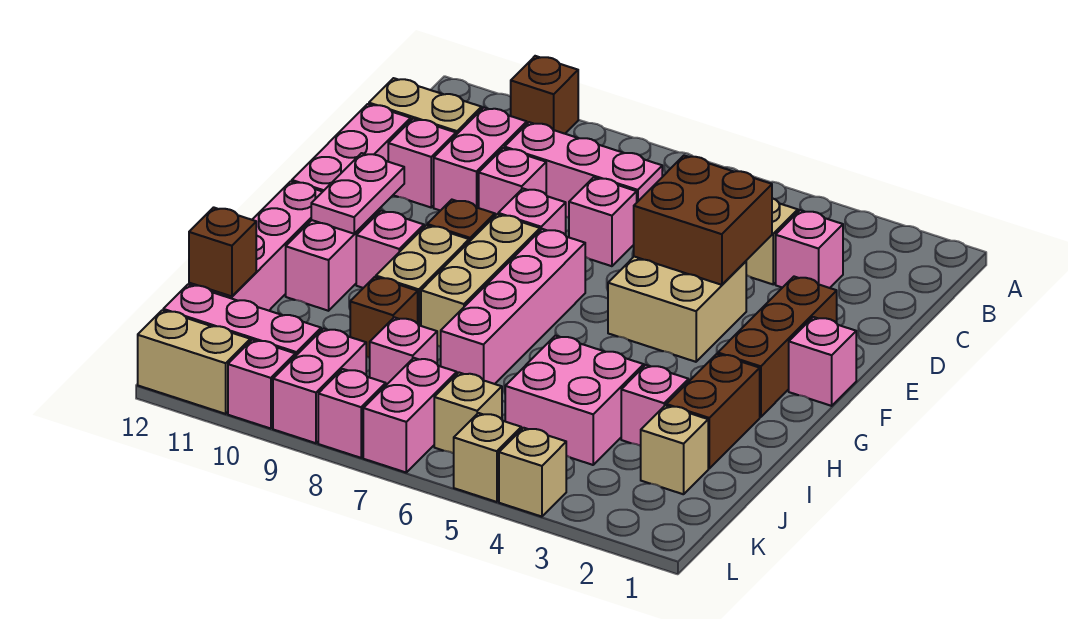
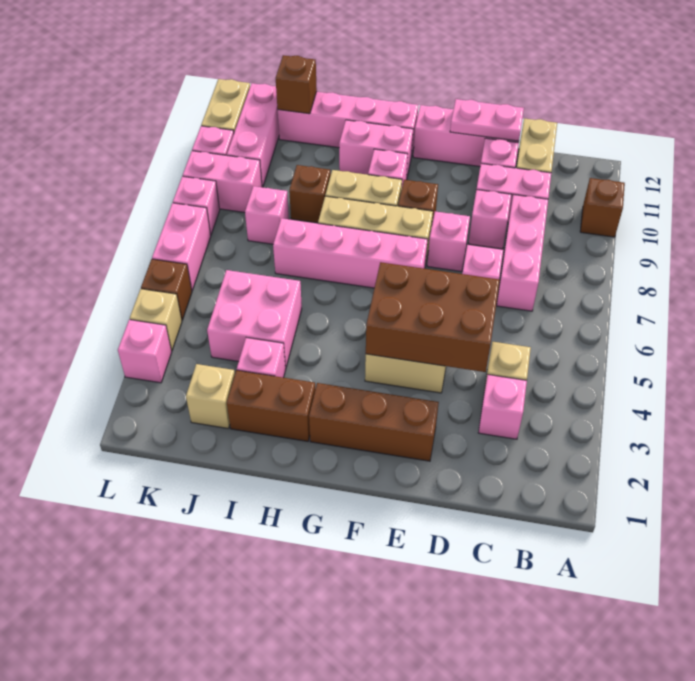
brown 2x2 brick [634,156,772,285] -> brown 2x3 brick [366,262,500,372]
pink 1x1 brick [789,317,856,406] -> pink 1x1 brick moved to [118,320,172,383]
pink 1x2 plate [311,153,404,234] -> pink 1x2 plate moved to [450,99,524,141]
tan 1x1 brick [434,373,502,453] -> none
pink 1x2 brick [363,358,457,472] -> pink 1x2 brick turned to [152,203,211,290]
tan 1x1 brick [454,413,521,502] -> brown 1x1 brick [141,259,192,320]

